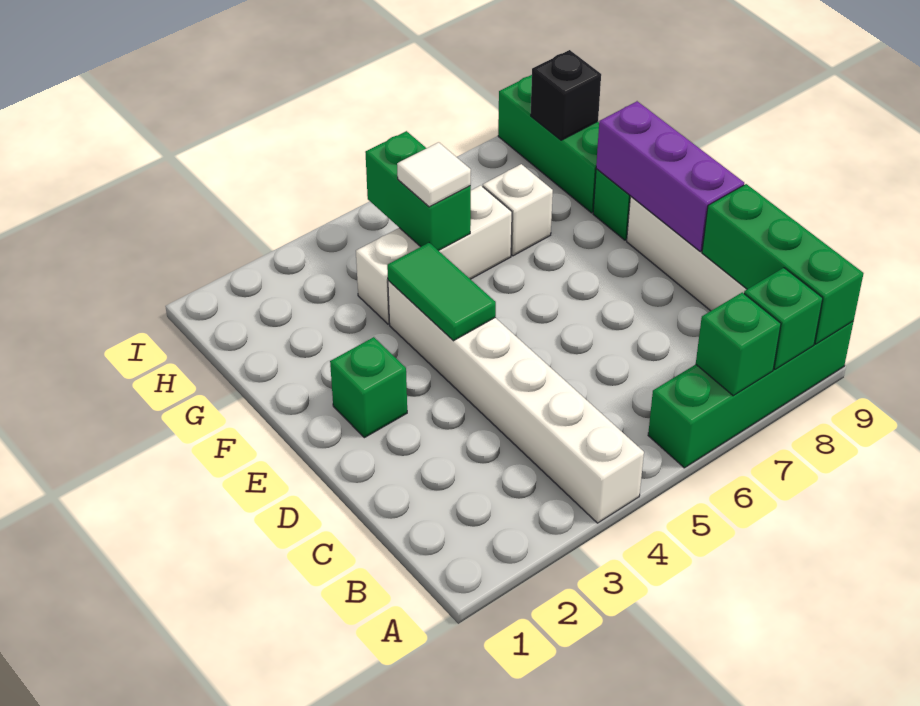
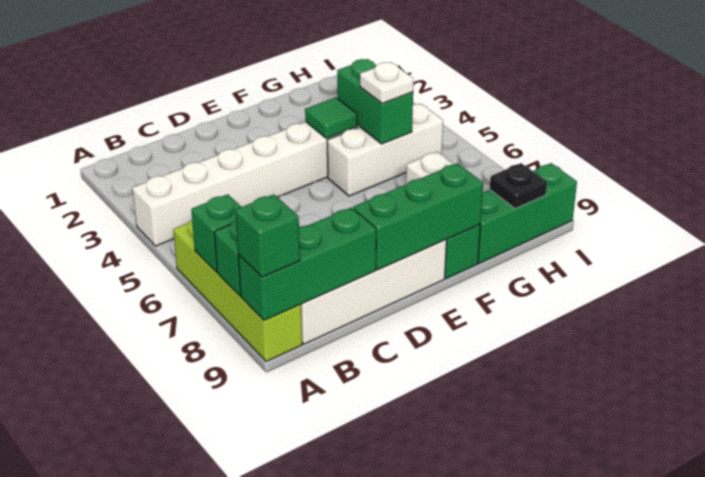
green 1x4 brick [648,321,854,468] -> lime 1x4 brick [173,220,302,362]
purple 1x3 brick [596,101,744,251] -> green 1x3 brick [353,163,483,270]
green 1x1 brick [330,337,407,438] -> green 1x1 brick moved to [235,194,300,277]
green 1x2 tile [387,243,496,341] -> green 1x1 tile [305,97,357,139]
white 1x3 brick [356,185,512,324] -> white 1x3 brick turned to [327,104,443,196]
green 1x2 brick [365,131,471,251] -> green 1x2 brick turned to [337,59,413,144]
white 1x1 tile [397,142,471,207] -> white 1x1 plate [360,62,414,103]
black 1x1 brick [531,50,601,140] -> black 1x1 plate [490,163,547,209]

